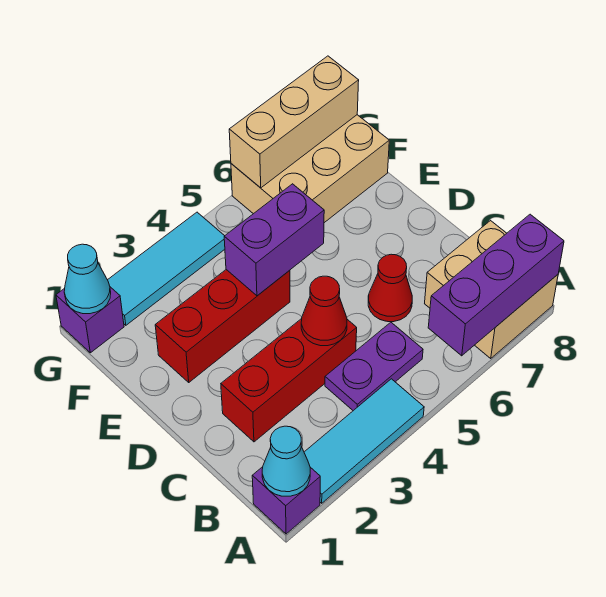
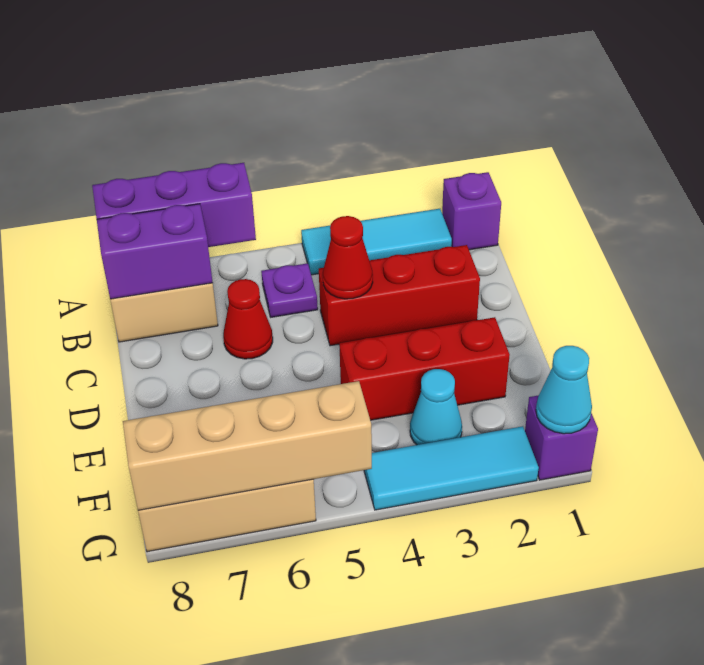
cyan 1x1 cone [262,426,310,496] -> cyan 1x1 cone moved to [410,369,462,445]
purple 1x2 plate [325,322,423,411] -> purple 1x1 plate [261,263,318,317]
purple 1x2 brick [224,184,324,296] -> purple 1x2 brick moved to [97,204,213,299]
tan 1x3 brick [229,56,359,188] -> tan 1x4 brick [123,381,372,510]

